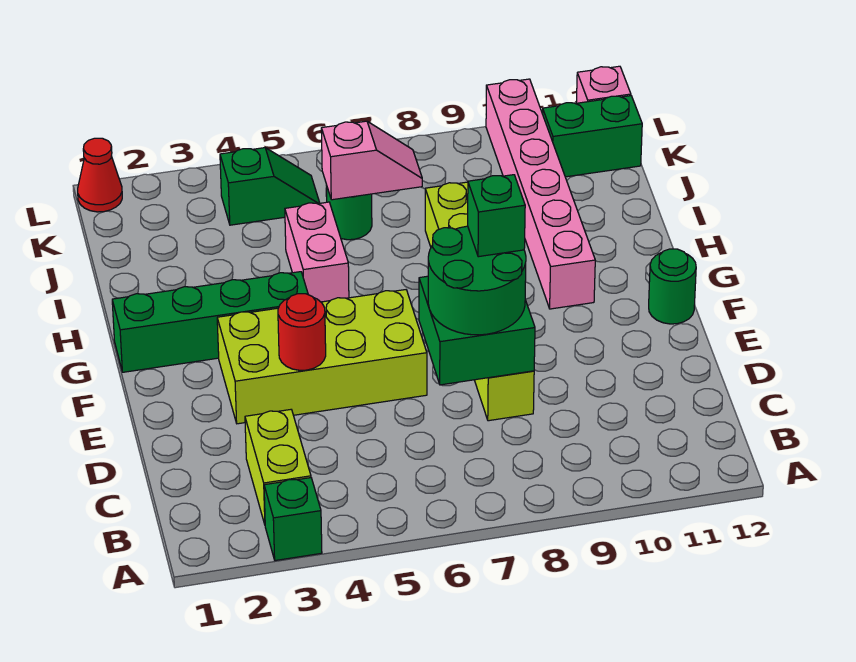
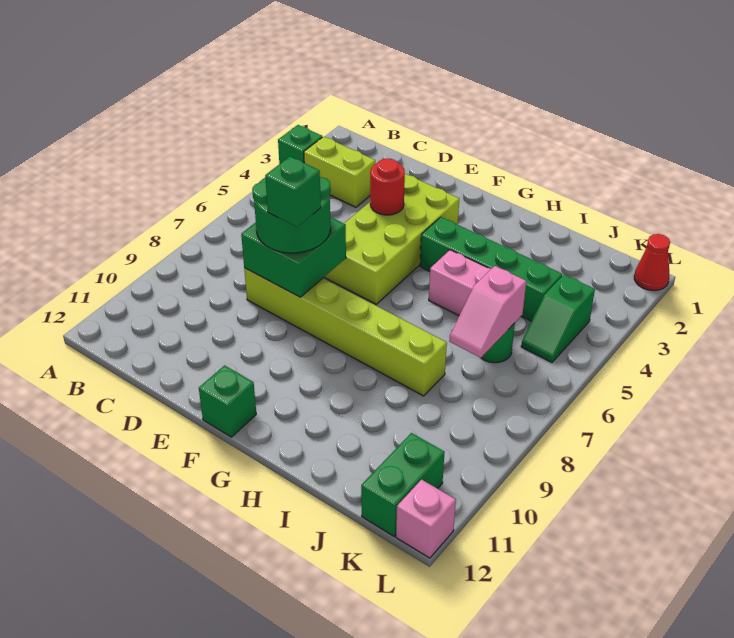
green 1x1 round brick [649,249,696,324] -> green 1x1 brick [199,365,256,437]
green 1x4 brick [112,272,308,372] -> green 1x4 brick turned to [420,217,562,321]
pink 1x6 brick [486,79,595,309] -> none

